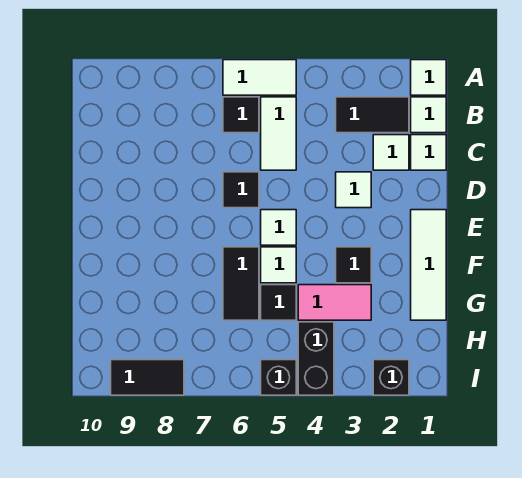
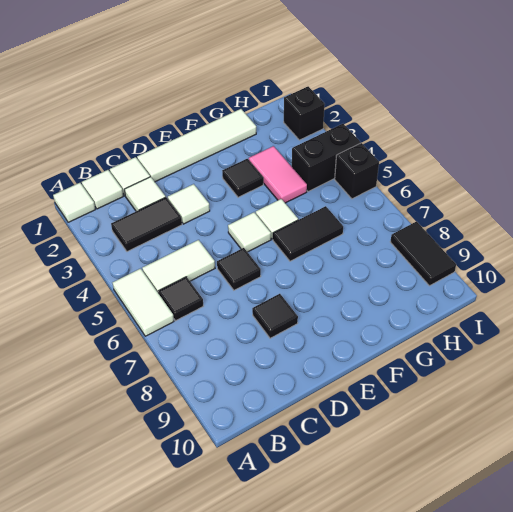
black 1x2 tile [336,97,409,133] -> black 1x2 tile turned to [111,197,182,252]
white 1x3 tile [411,210,446,320] -> white 1x4 tile [137,109,256,182]
black 1x1 tile [261,285,296,320] -> black 1x1 tile moved to [252,294,298,338]

